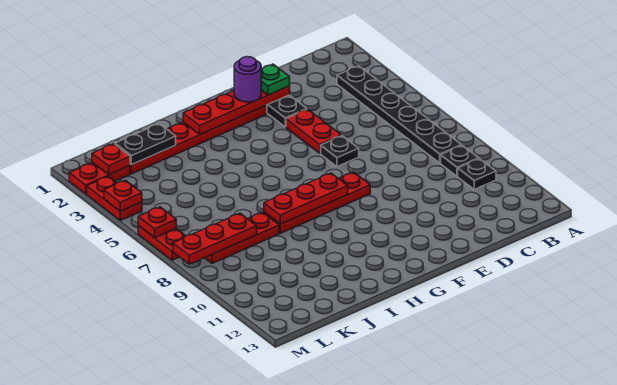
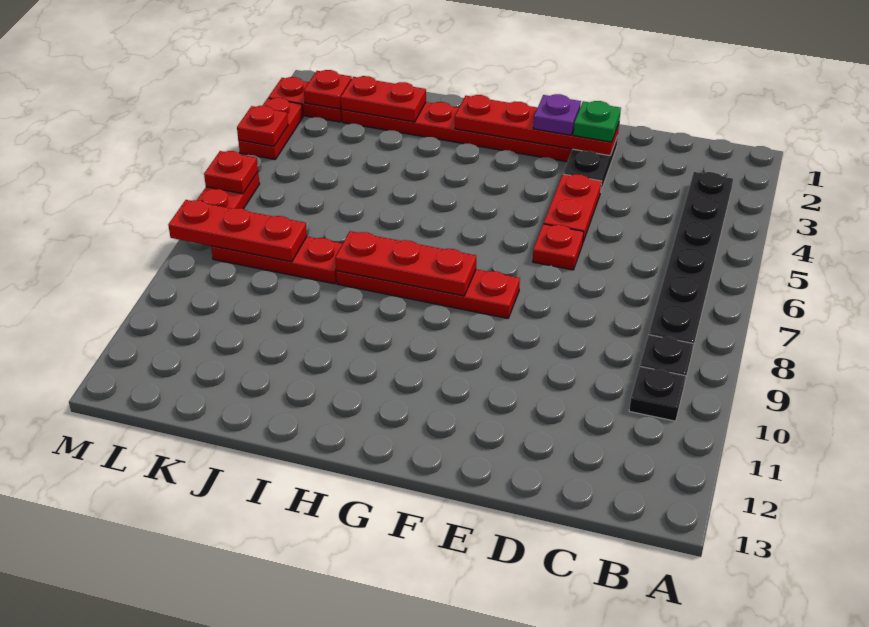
black 1x1 plate [321,136,359,167] -> red 1x1 plate [533,224,584,270]
purple 1x1 round brick [234,57,261,102] -> purple 1x1 plate [533,94,581,135]
black 1x2 plate [115,124,176,165] -> red 1x2 plate [341,76,426,122]

